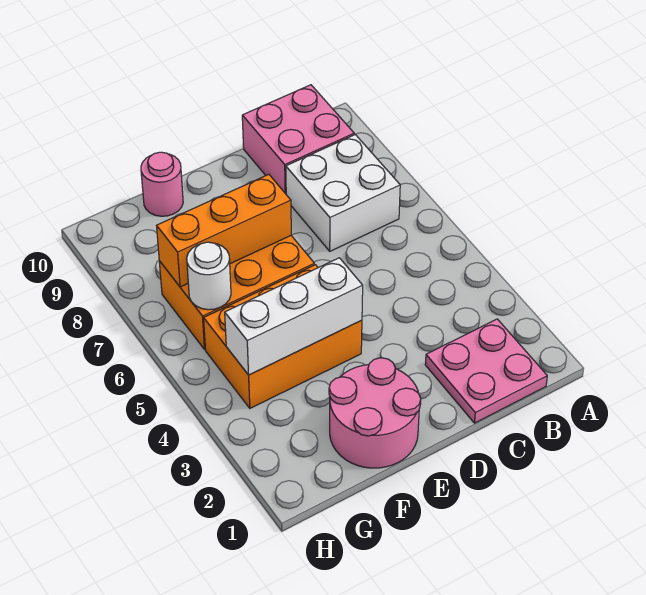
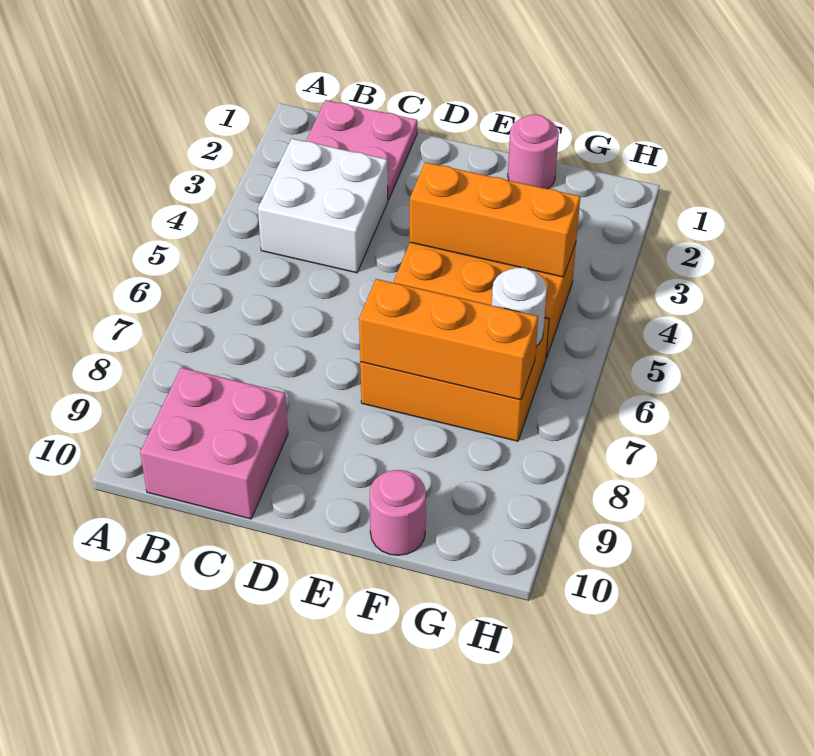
white 2x2 brick [286,135,400,251] -> white 2x2 brick moved to [258,139,388,273]
pink 2x2 round brick [329,358,421,468] -> pink 1x1 round brick [508,115,559,189]
white 1x3 brick [225,258,363,375] -> orange 1x3 brick [410,162,580,277]

